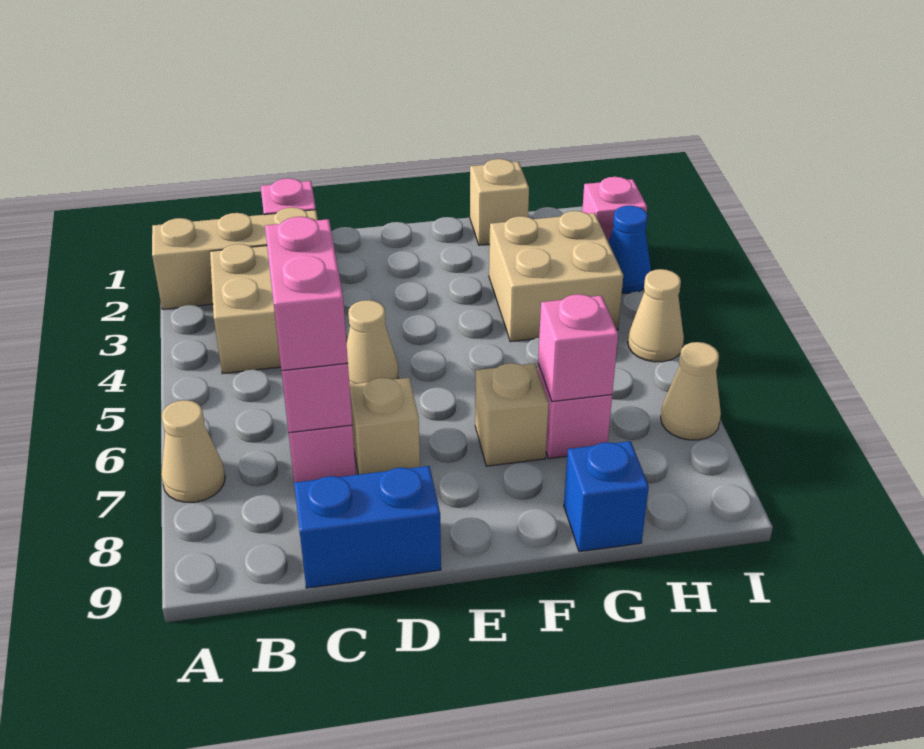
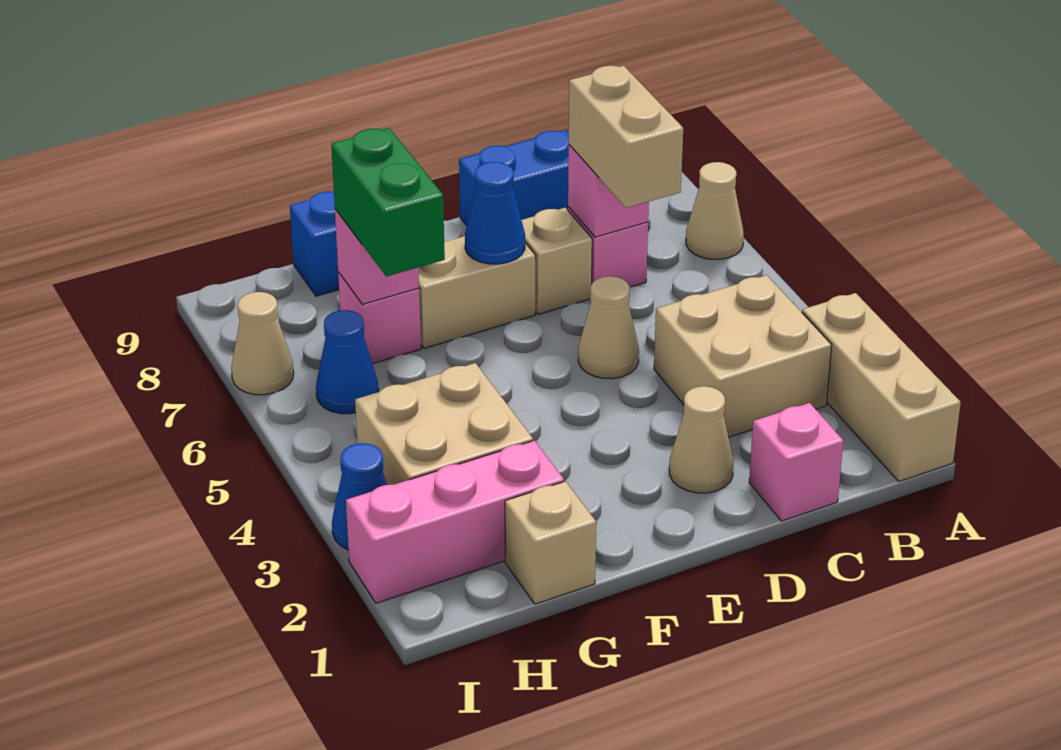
tan 1x3 brick [152,207,318,309] -> tan 1x3 brick turned to [802,293,961,481]
pink 1x2 brick [265,217,348,371] -> tan 1x2 brick [569,66,683,208]
none -> blue 1x1 cone [465,162,525,264]
tan 1x1 brick [475,363,549,466] -> tan 1x2 brick [418,236,536,348]
none -> green 1x2 brick [331,128,445,277]
none -> blue 1x1 cone [316,310,378,414]
pink 1x1 brick [582,177,647,242] -> pink 1x3 brick [346,440,564,603]
tan 1x1 cone [628,269,684,362] -> tan 1x1 cone moved to [669,386,733,493]

